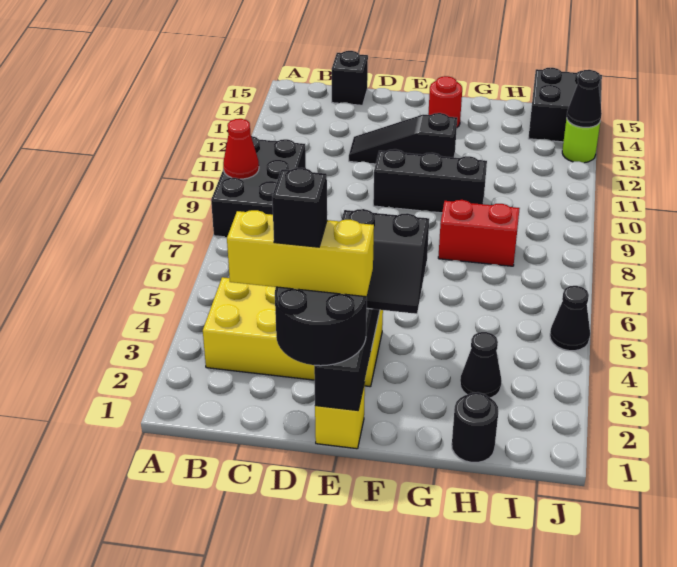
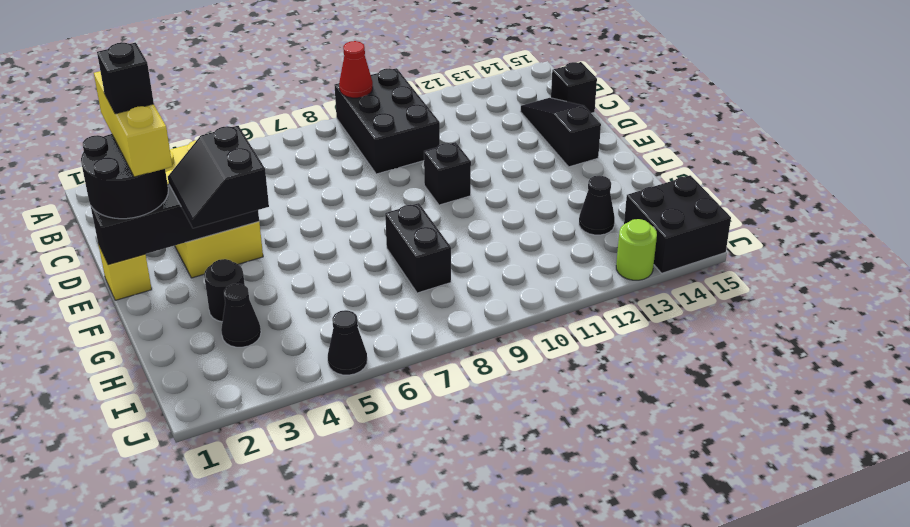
black 2x3 brick [211,136,306,237] -> black 2x3 brick turned to [334,68,440,174]
black 1x3 slope [349,113,457,164] -> black 1x3 slope moved to [520,98,601,167]
black 1x3 brick [373,149,487,213] -> black 1x1 brick [424,142,471,205]
red 1x1 round brick [428,76,462,127] -> none
red 1x2 brick [438,200,520,266] -> black 1x2 brick [385,203,451,293]
black 1x1 round brick [452,392,498,462] -> black 1x1 round brick moved to [204,259,245,322]
black 1x1 cone [567,70,602,127] -> black 1x1 cone moved to [579,176,615,235]

